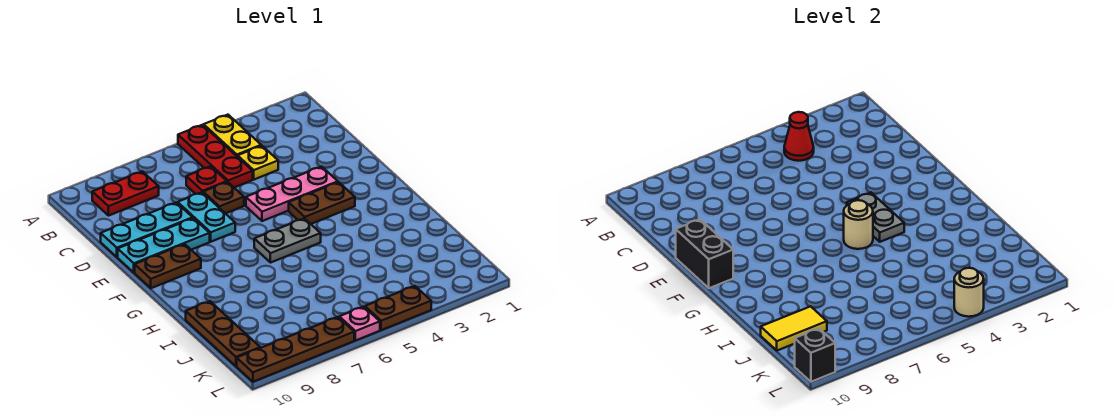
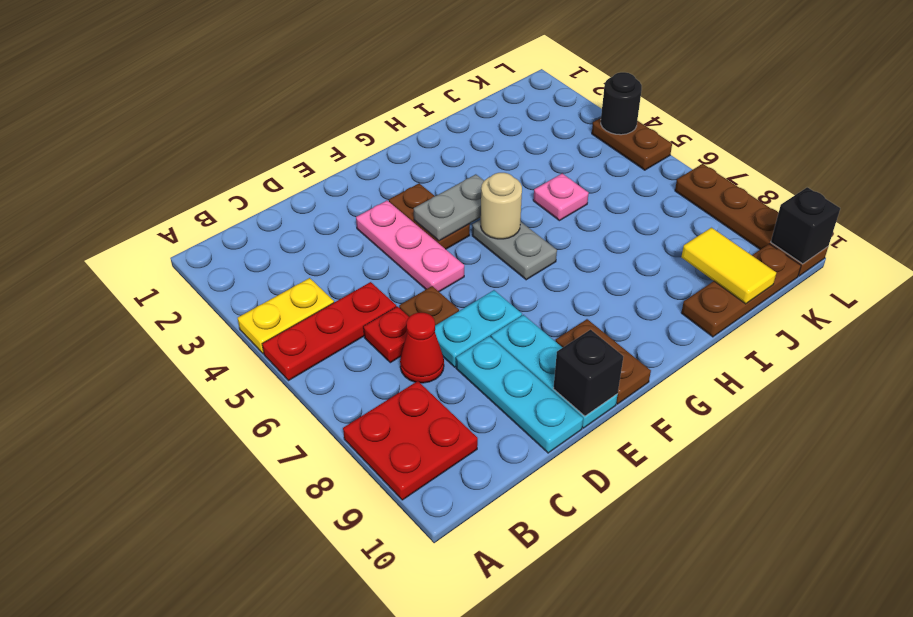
red 1x1 cone [784,112,814,161] -> red 1x1 cone moved to [400,313,444,383]
red 1x2 plate [92,171,159,216] -> red 2x2 plate [343,381,478,500]
yellow 1x1 plate [238,146,278,179] -> none
black 1x2 brick [676,219,733,288] -> black 1x1 brick [553,330,623,416]
tan 1x1 round brick [954,268,984,317] -> black 1x1 round brick [601,72,642,135]
pink 1x1 plate [339,307,380,341] -> pink 1x1 plate moved to [533,174,589,221]

